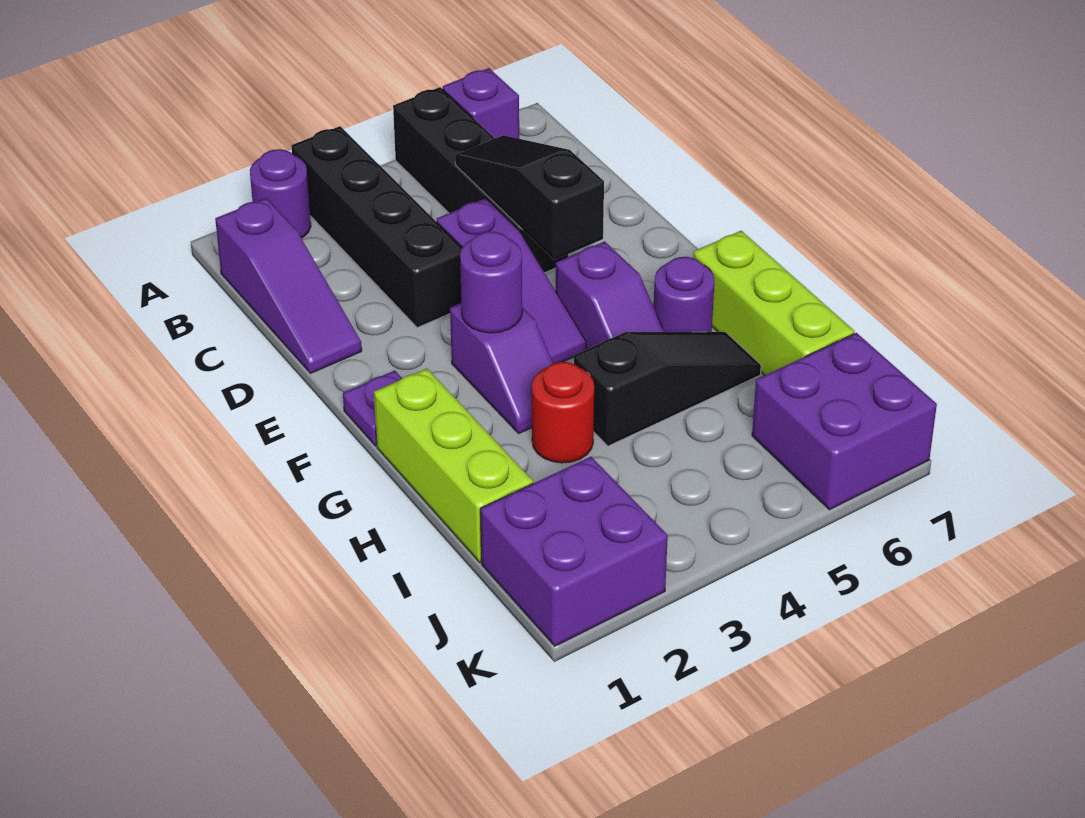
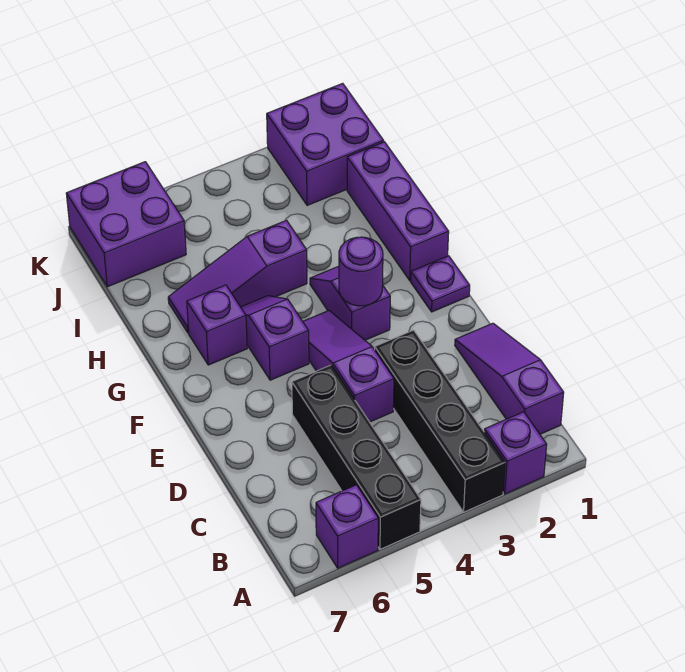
purple 1x1 round brick [250,149,311,238] -> purple 1x1 brick [484,412,547,494]
black 1x3 slope [455,135,604,260] -> none
lime 1x3 brick [374,368,533,562] -> purple 1x3 brick [347,142,449,281]
purple 1x1 round brick [654,257,714,332] -> purple 1x1 brick [187,285,247,365]
lime 1x3 brick [693,231,855,376] -> none
red 1x1 round brick [532,362,594,463] -> none
black 1x3 slope [574,332,761,446] -> purple 1x3 slope [168,220,307,333]

